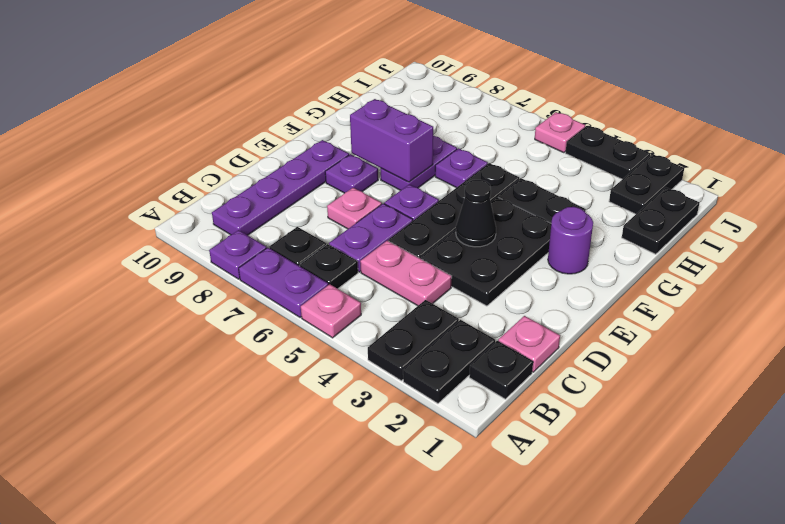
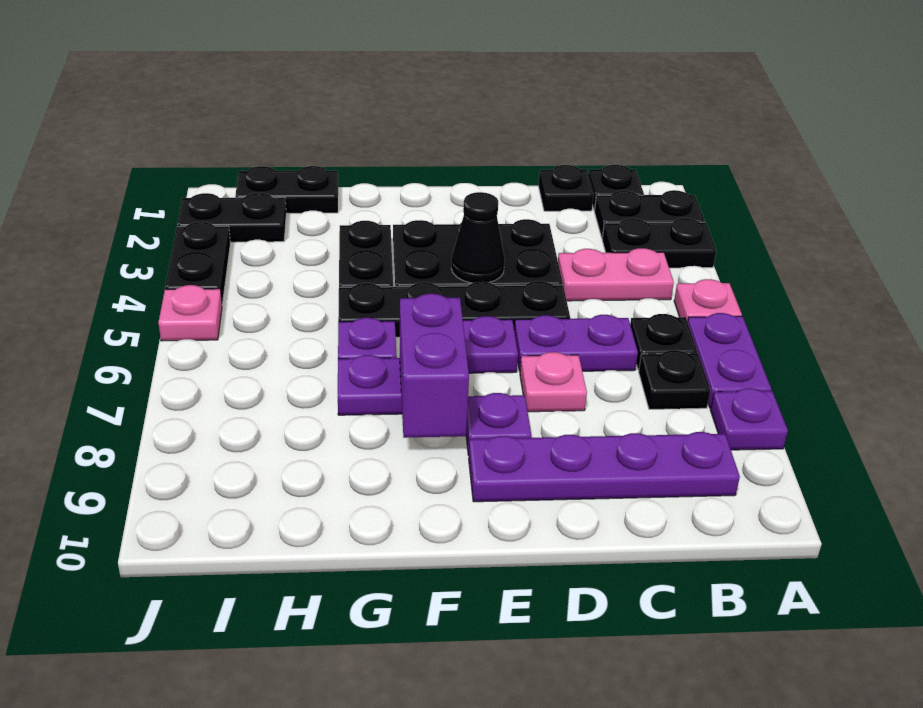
pink 1x1 plate [498,316,560,372] -> black 1x1 plate [539,165,594,211]
pink 1x2 plate [360,241,452,306] -> pink 1x2 plate turned to [558,248,674,301]
purple 1x1 round brick [548,207,593,274] -> none

